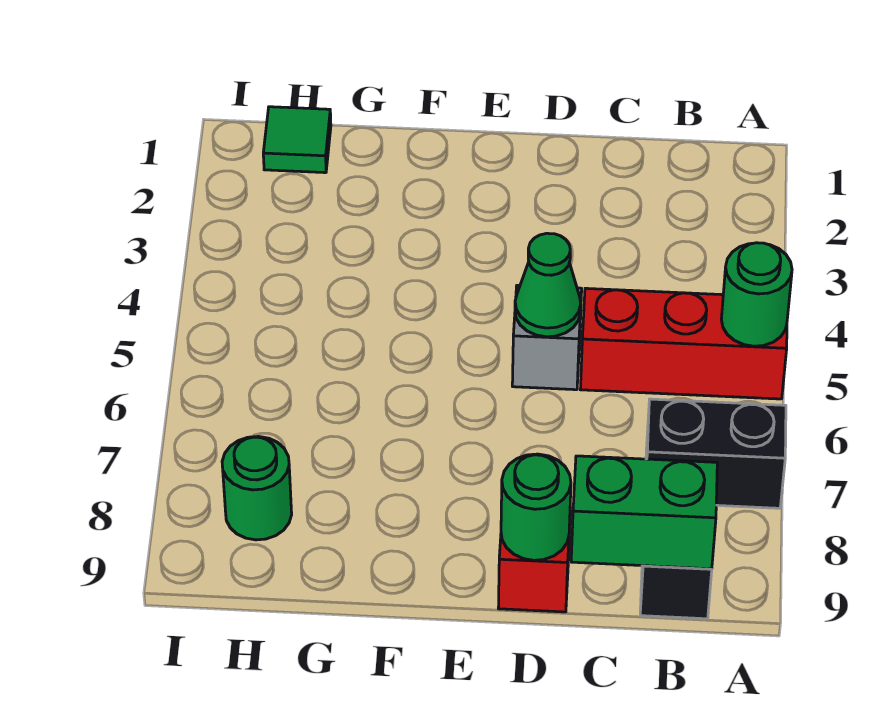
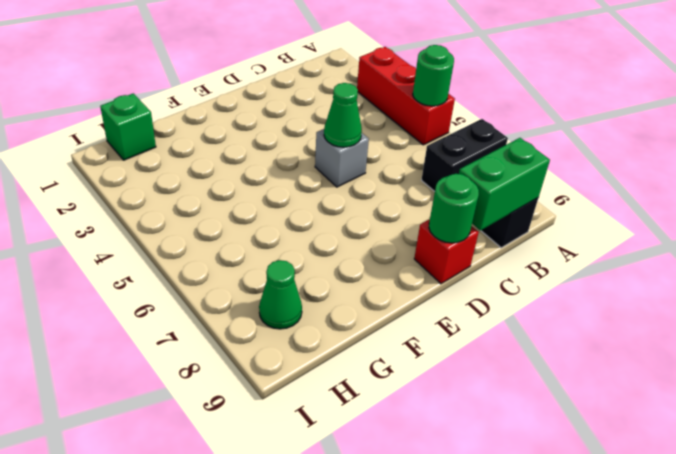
red 1x3 brick [580,288,787,399] -> red 1x3 brick turned to [357,47,455,145]
green 1x1 tile [263,107,331,173] -> green 1x1 brick [100,93,156,160]
green 1x1 round brick [222,436,292,540] -> green 1x1 cone [259,260,302,329]

